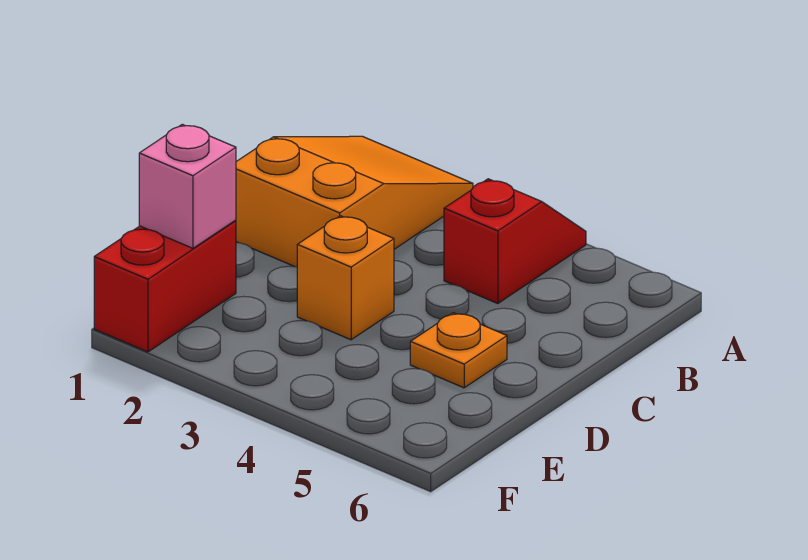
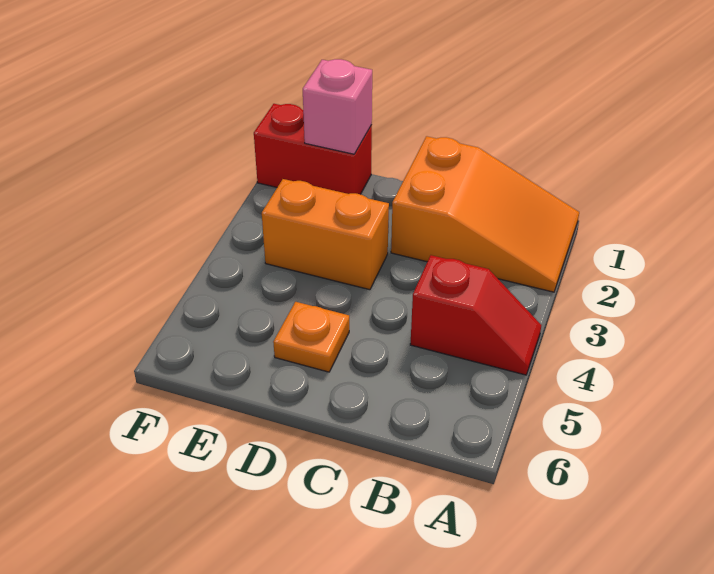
orange 1x1 brick [297,216,394,340] -> orange 1x2 brick [262,179,389,290]

